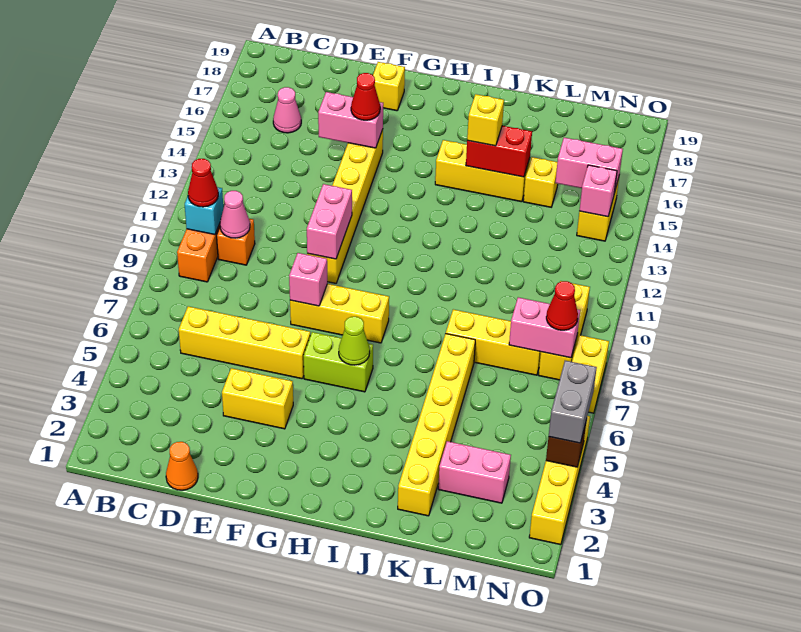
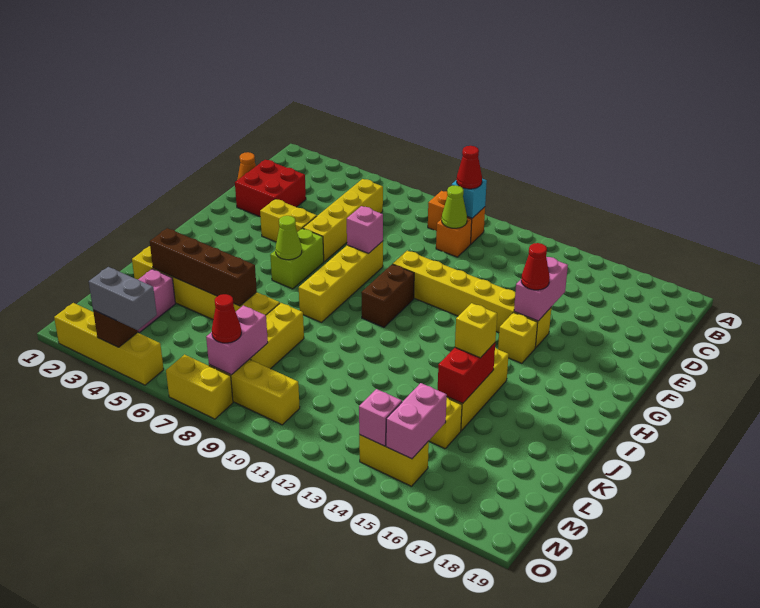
pink 1x1 cone [220,191,250,238] -> lime 1x1 cone [442,185,467,228]
pink 1x1 cone [273,87,301,133] -> none
none -> red 2x2 brick [235,160,306,217]
yellow 1x2 brick [222,368,293,429] -> yellow 1x2 brick turned to [260,199,317,242]
yellow 1x3 brick [290,284,389,343] -> yellow 1x4 brick [299,241,383,322]
pink 1x2 brick [307,184,352,259] -> none
yellow 1x1 brick [373,62,405,111] -> yellow 1x1 brick moved to [498,313,538,363]
none -> brown 1x2 brick [361,264,414,327]
none -> brown 1x4 brick [150,228,257,306]

